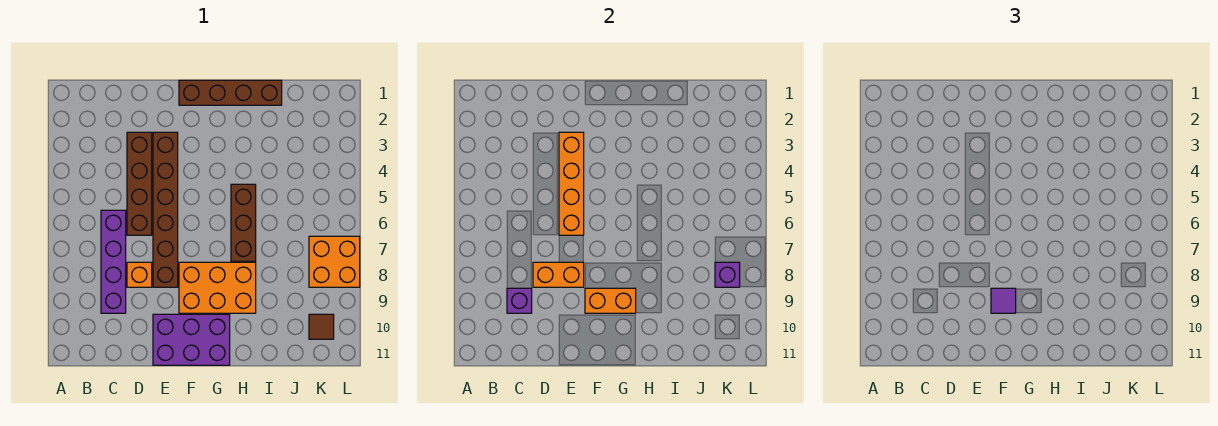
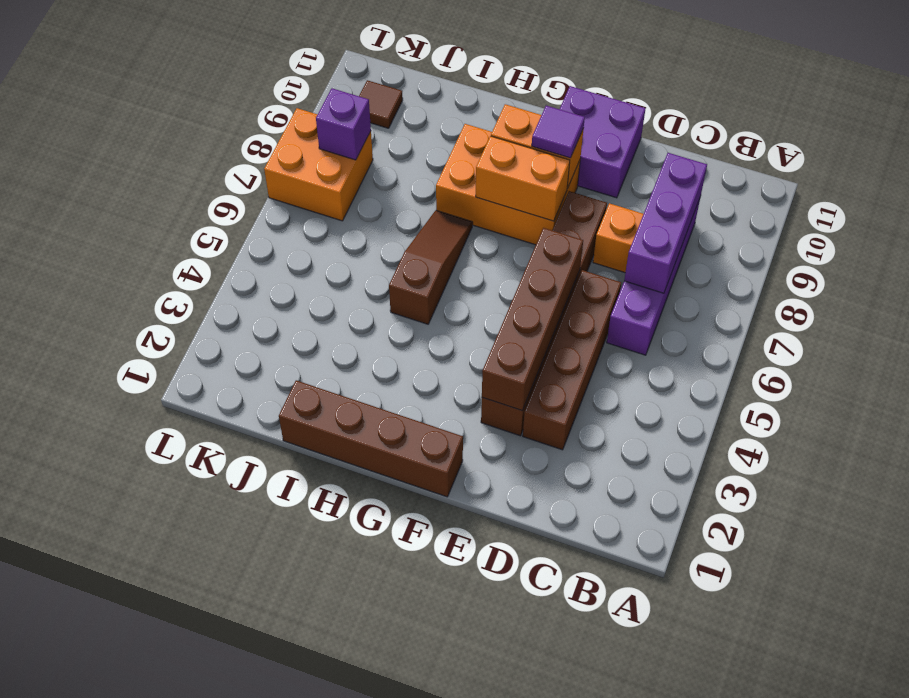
purple 1x1 brick [507,288,532,313] -> purple 1x3 brick [624,153,707,293]
orange 1x2 brick [533,262,584,287] -> orange 1x2 brick moved to [476,136,570,221]
orange 1x4 brick [559,132,584,235] -> brown 1x4 brick [482,228,583,410]
purple 2x3 brick [153,314,230,365] -> purple 2x2 brick [560,86,646,198]
brown 1x3 brick [231,184,256,261] -> brown 1x3 slope [389,210,473,324]

